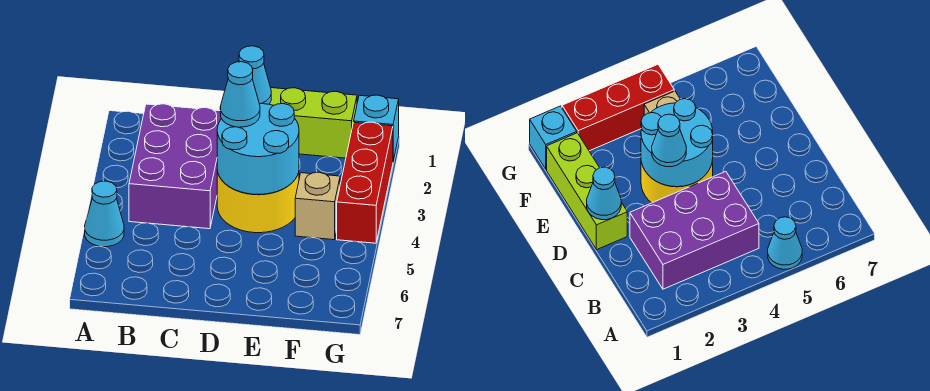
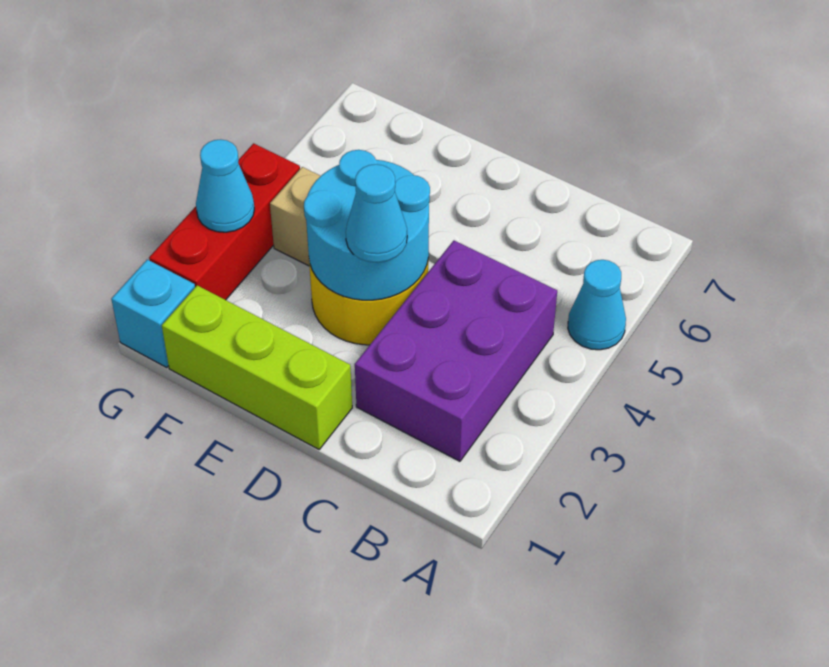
cyan 1x1 cone [239,46,271,104] -> cyan 1x1 cone moved to [196,139,254,232]

